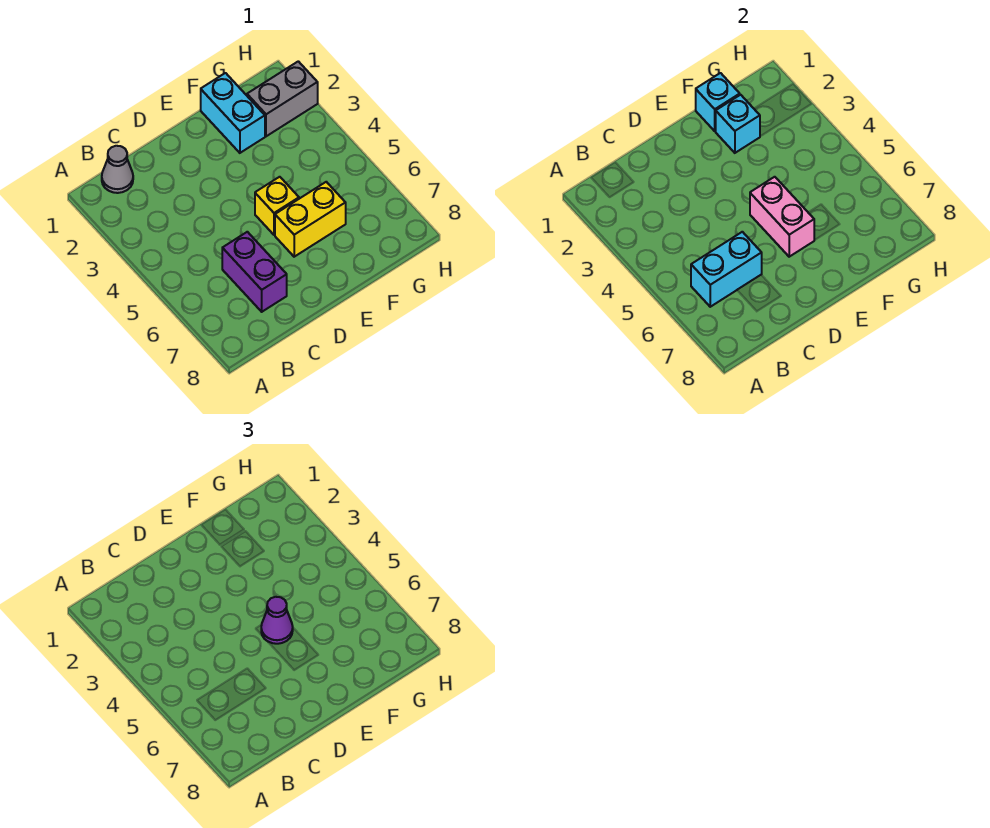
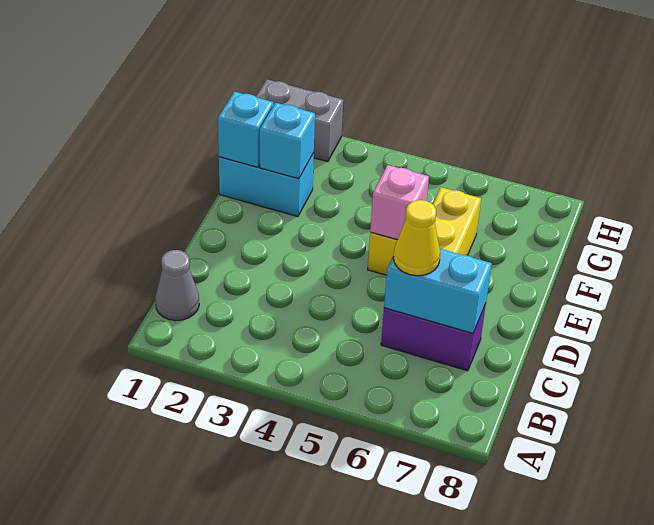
cyan 1x2 brick [691,232,762,307] -> cyan 1x2 brick turned to [384,249,492,333]
none -> yellow 1x1 cone [393,200,440,276]
pink 1x2 brick [750,177,814,257] -> pink 1x1 brick [370,165,429,240]
purple 1x1 cone [261,597,293,644] -> none
grey 1x2 brick [247,61,318,136] -> grey 1x2 brick turned to [256,79,343,162]

